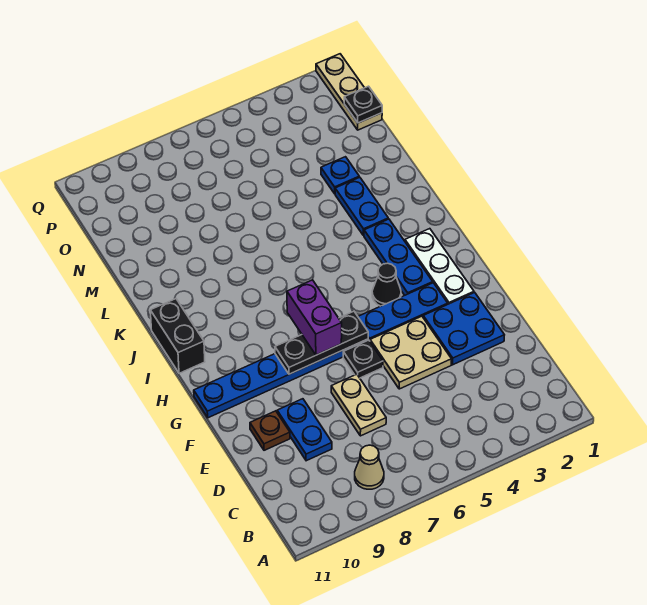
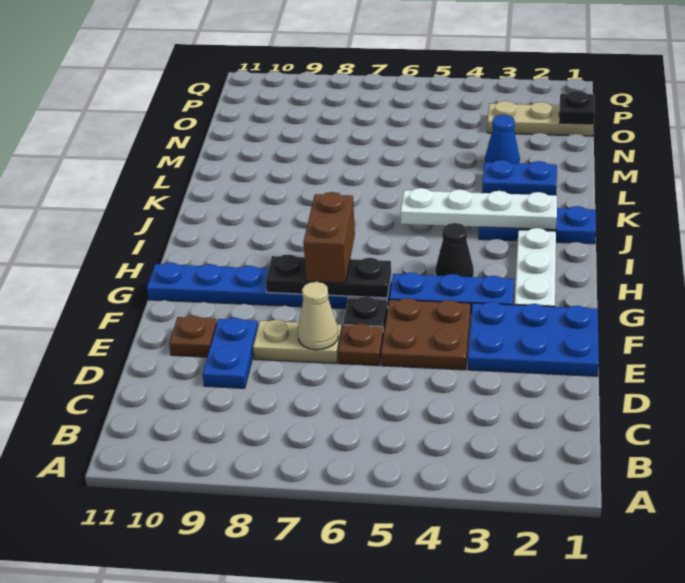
tan 1x1 cone [355,445,384,489] -> tan 1x1 cone moved to [298,282,338,350]
tan 1x2 plate [331,374,386,436] -> tan 1x2 plate turned to [253,320,341,363]
blue 2x2 plate [423,292,504,365] -> blue 2x3 plate [468,302,599,376]
tan 2x2 plate [370,316,451,389] -> brown 2x2 plate [381,298,471,370]
none -> brown 1x1 plate [338,323,383,366]
purple 1x2 brick [287,280,342,355] -> brown 1x2 brick [303,192,355,283]
blue 1x3 plate [364,219,433,295] -> blue 1x3 plate turned to [479,206,596,244]
black 1x2 brick [150,299,205,373] -> none
none -> white 1x4 plate [400,188,557,230]
blue 1x2 plate [335,177,388,236] -> blue 1x2 plate turned to [482,160,557,195]
blue 1x1 plate [321,157,359,194] -> blue 1x1 cone [485,115,520,163]
tan 1x3 plate [316,54,382,130] -> tan 1x3 plate turned to [487,101,594,136]

